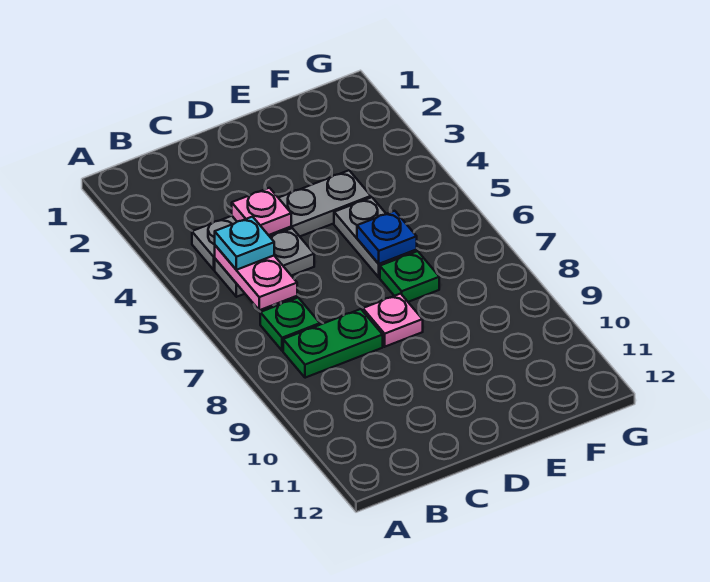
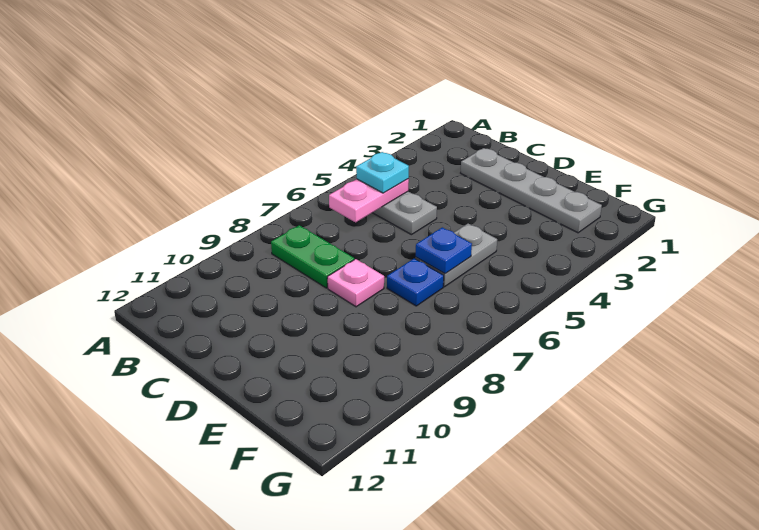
grey 1x4 plate [192,170,371,270] -> grey 1x4 plate moved to [461,148,602,233]
green 1x1 plate [260,298,320,351] -> none
pink 1x1 plate [232,188,291,235] -> none
green 1x1 plate [380,251,439,302] -> blue 1x1 plate [387,258,444,306]

